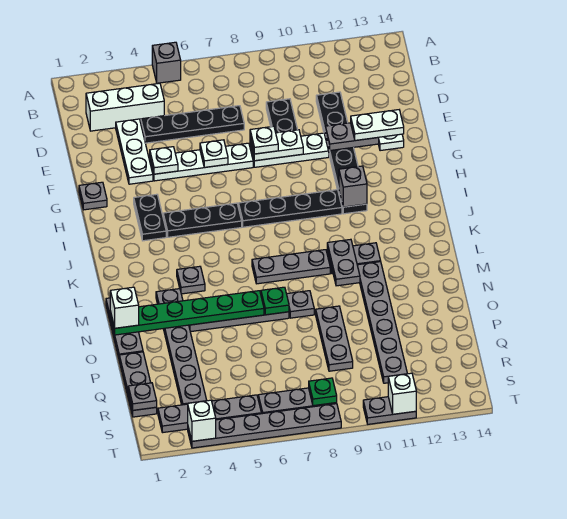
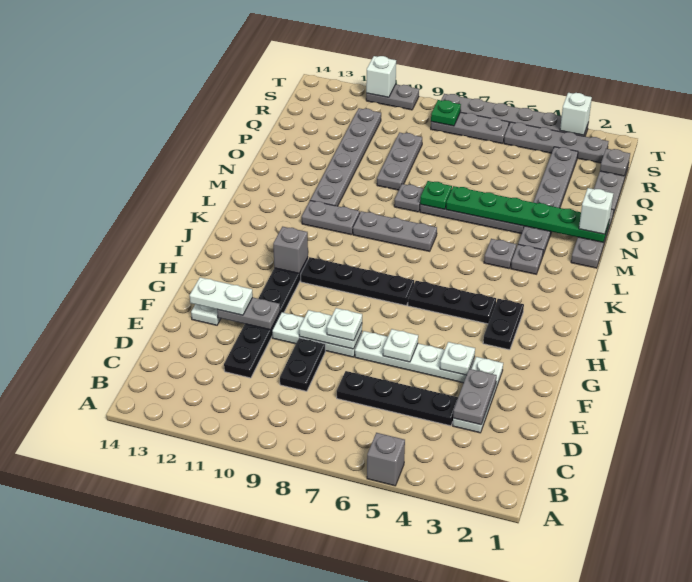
white 1x3 brick [86,83,164,131] -> none
grey 1x1 plate [79,182,107,210] -> grey 1x1 plate moved to [511,244,543,274]
grey 1x2 plate [327,239,360,286] -> grey 1x2 plate moved to [453,369,497,425]

